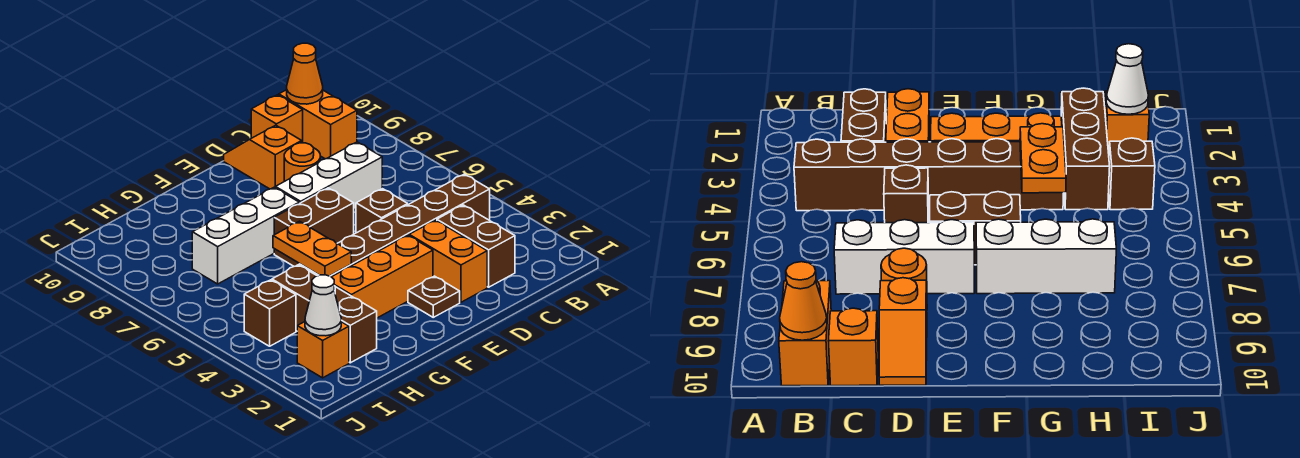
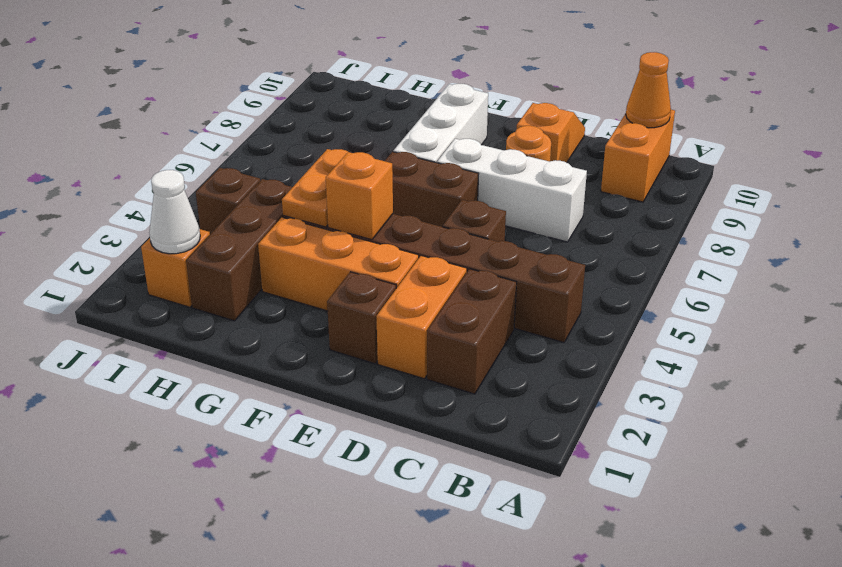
orange 1x1 brick [251,95,303,143] -> orange 1x1 brick moved to [326,152,393,240]
brown 1x1 plate [408,276,460,317] -> brown 1x1 brick [327,272,396,364]
white 1x3 brick [192,187,299,284] -> white 1x3 brick turned to [393,84,488,163]

